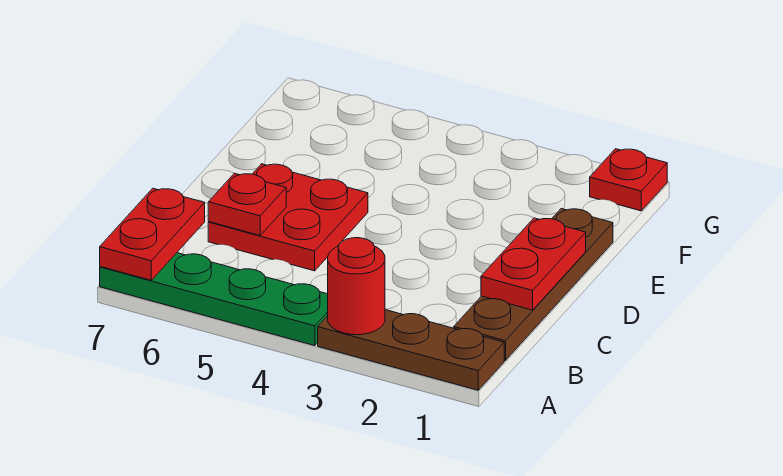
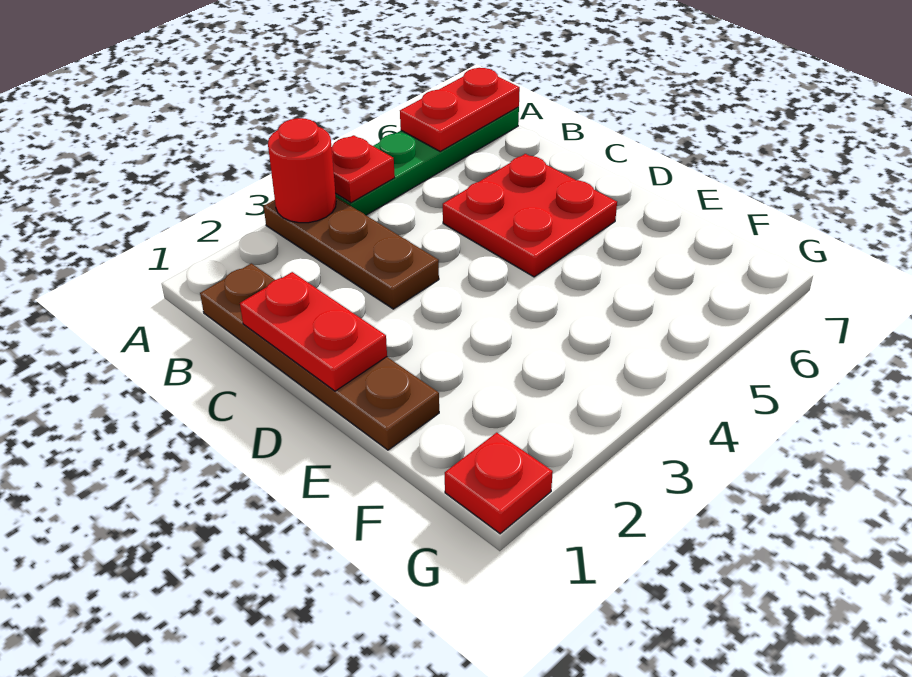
brown 1x3 plate [318,310,504,390] -> brown 1x3 plate turned to [264,197,439,309]
red 1x2 plate [100,188,205,280] -> red 1x2 plate turned to [400,68,520,151]
red 1x1 plate [208,173,286,235] -> red 1x1 plate moved to [332,135,395,203]

